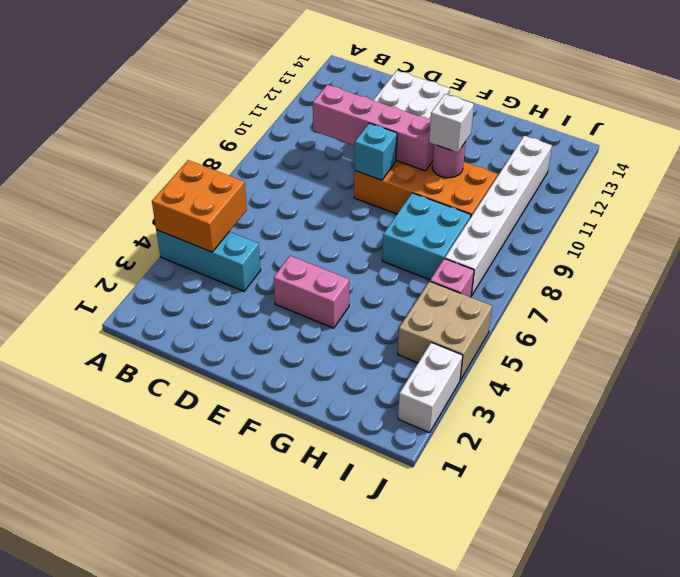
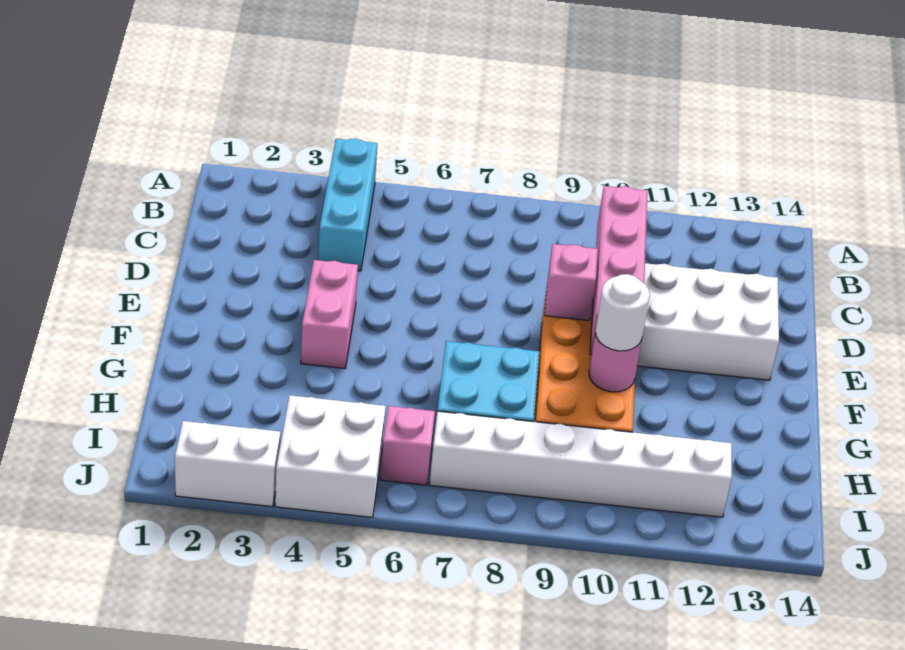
orange 2x2 brick [152,160,247,252] -> none
cyan 1x1 brick [354,123,397,180] -> pink 1x1 brick [545,244,598,320]
white 1x1 brick [429,94,474,153] -> white 1x1 round brick [595,274,650,351]
tan 2x2 brick [398,281,492,380] -> white 2x2 brick [275,395,386,517]

